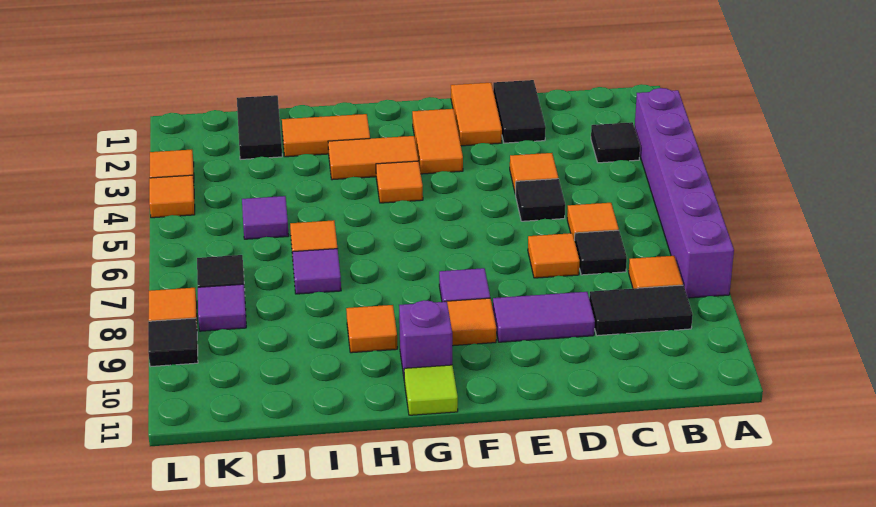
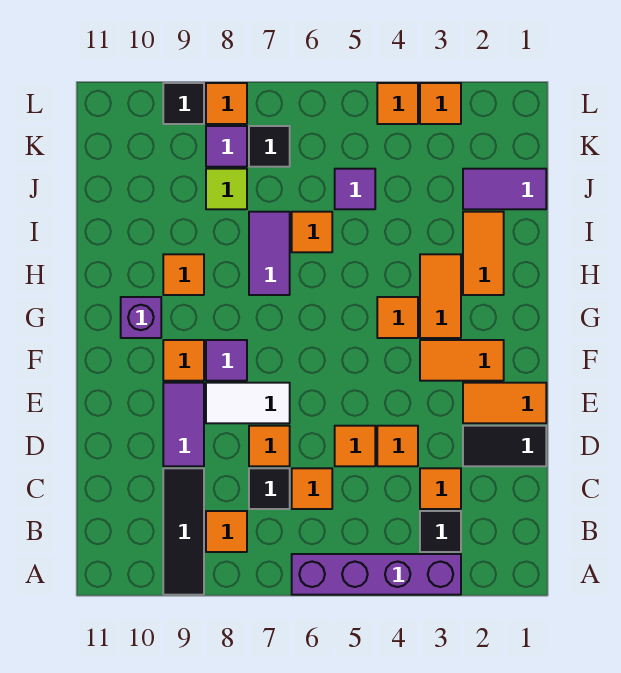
purple 1x6 brick [635,88,734,298] -> purple 1x4 brick [292,554,461,595]
black 1x2 tile [589,285,693,336] -> black 1x3 tile [163,468,204,595]
none -> orange 1x1 tile [420,468,461,509]
black 1x1 tile [516,179,565,221] -> orange 1x1 tile [335,426,375,466]
none -> white 1x2 tile [206,383,290,423]
lime 1x1 tile [404,365,458,415] -> lime 1x1 tile moved to [206,169,247,209]
purple 1x1 tile [292,249,341,294] -> purple 1x2 tile [249,212,290,295]
black 1x2 tile [237,95,282,159] -> purple 1x2 tile [463,169,546,209]

